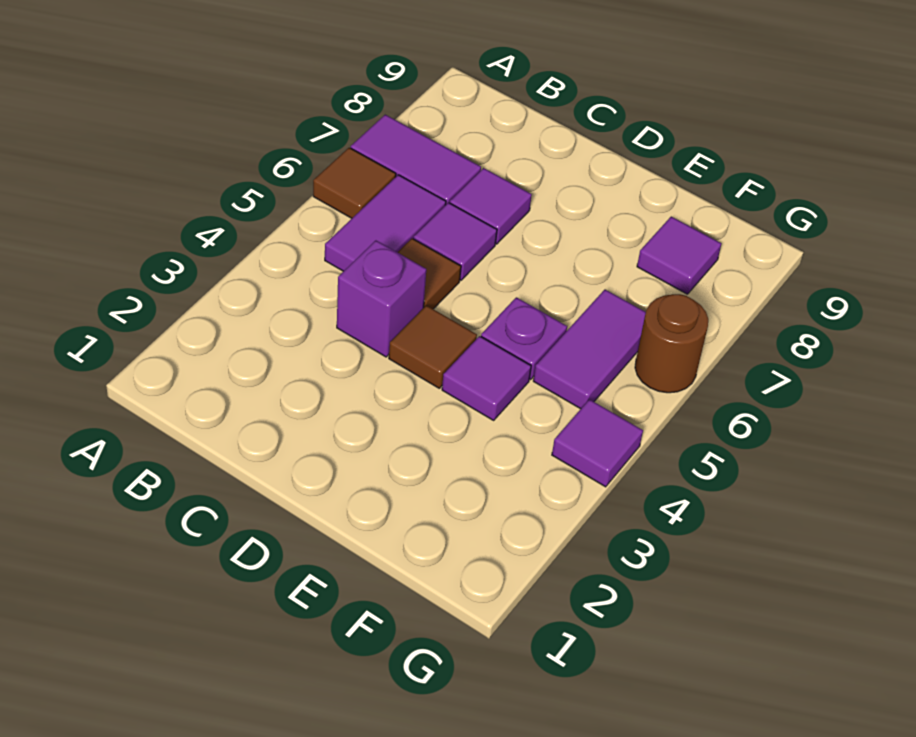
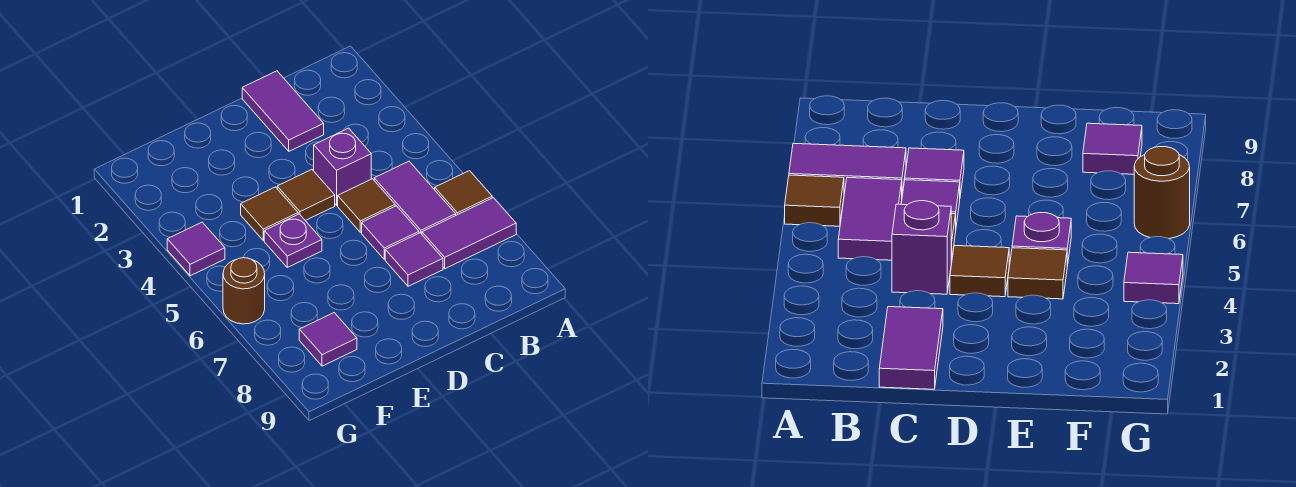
purple 1x1 tile [442,336,531,420] -> brown 1x1 tile [241,187,298,241]
purple 1x2 tile [533,290,646,409] -> purple 1x2 tile moved to [242,71,324,151]

